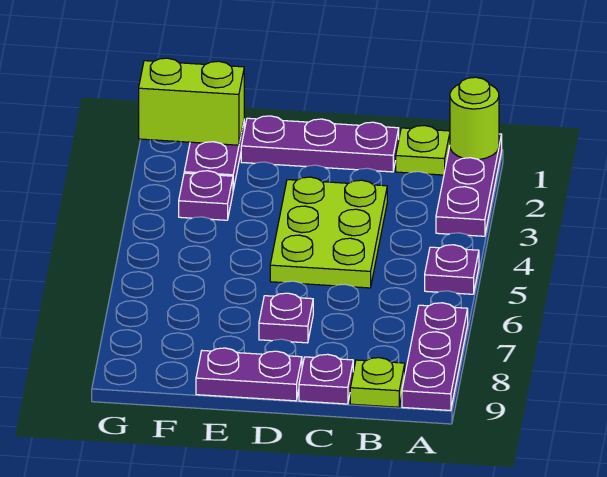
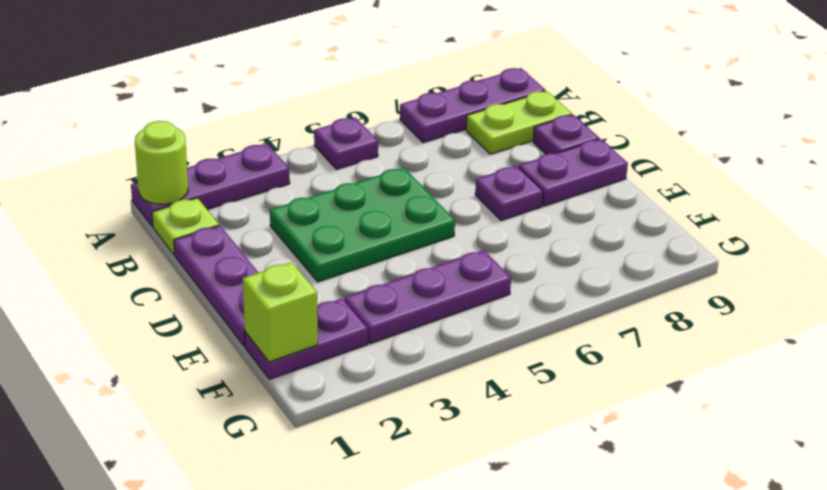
lime 1x1 plate [350,358,405,407] -> lime 1x2 plate [466,91,572,154]
lime 2x3 plate [270,177,387,288] -> green 2x3 plate [270,168,455,282]
purple 1x2 plate [196,348,302,401] -> purple 1x2 plate turned to [519,139,628,206]
lime 1x2 brick [139,58,244,145] -> lime 1x1 brick [243,262,318,362]
purple 1x1 plate [179,171,233,220] -> purple 1x3 plate [345,250,511,344]

